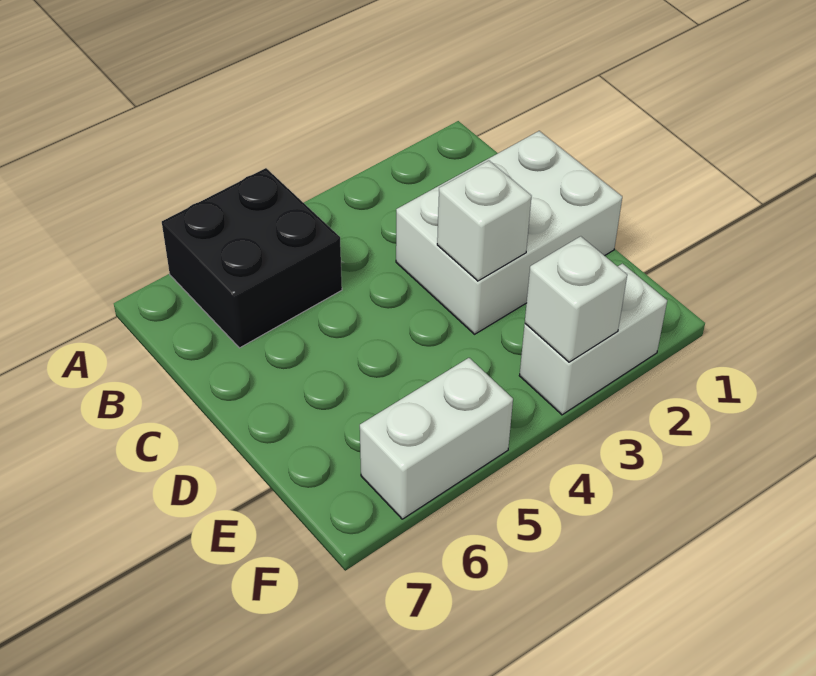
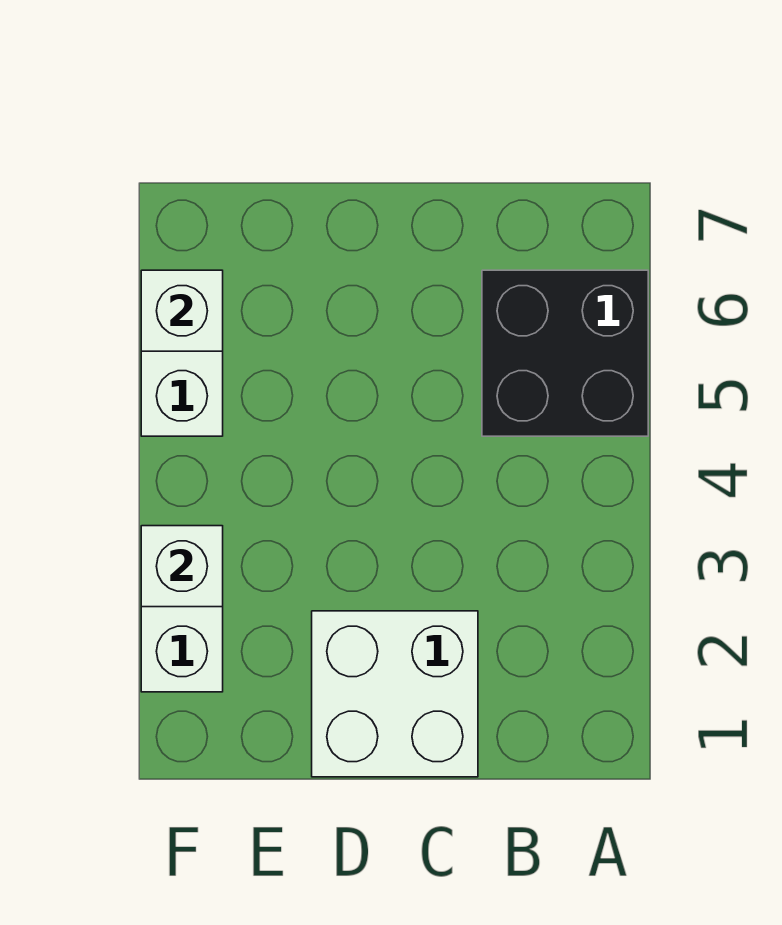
white 2x3 brick [396,131,622,334] -> white 2x2 brick [312,611,478,777]
white 1x1 brick [437,161,532,281] -> white 1x1 brick moved to [141,270,223,351]

